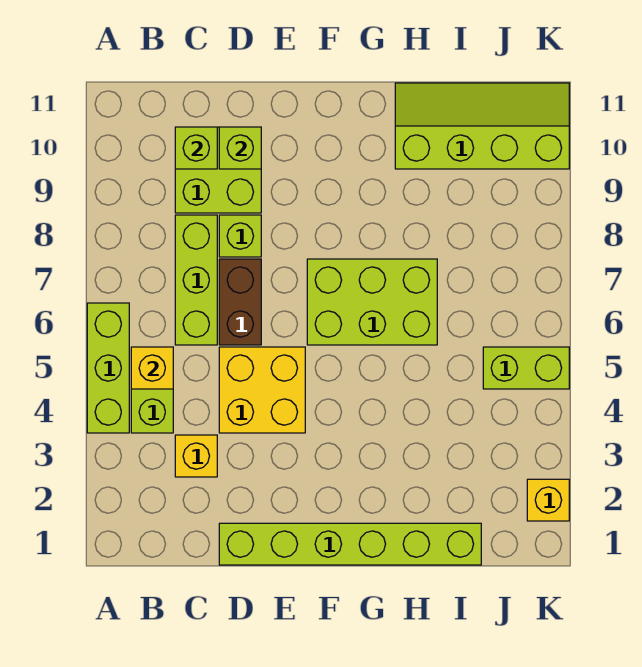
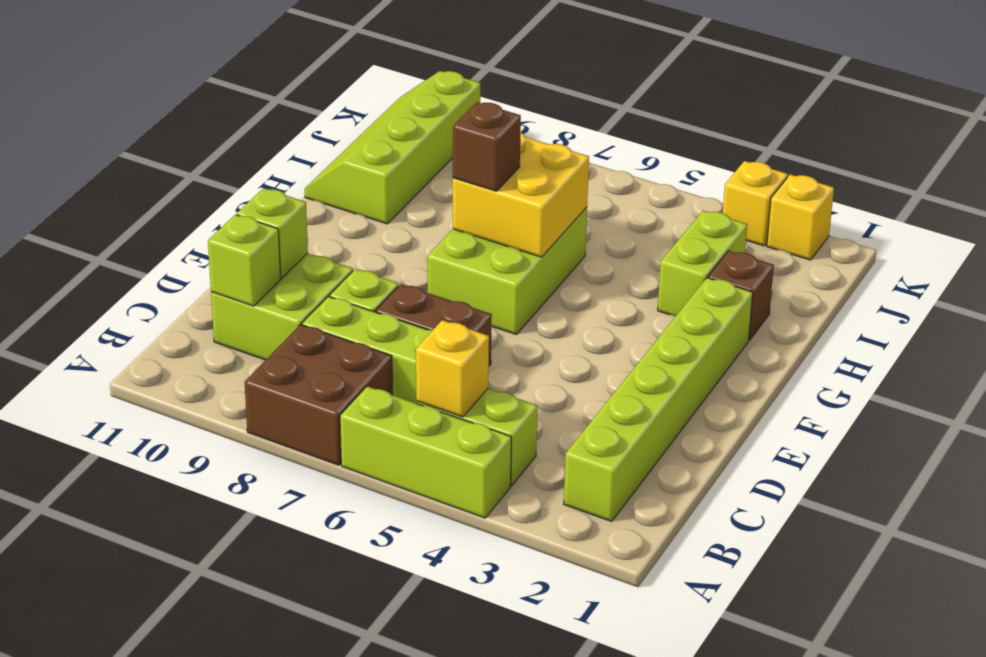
none -> brown 2x2 brick [245,325,392,465]
yellow 1x1 brick [175,435,217,477] -> yellow 1x1 brick moved to [723,161,788,246]
lime 1x6 brick [219,523,481,565] -> lime 1x6 brick moved to [564,278,753,521]
yellow 2x2 brick [219,347,305,433] -> yellow 2x2 brick moved to [453,132,589,257]
none -> brown 1x1 brick [453,102,521,191]
none -> brown 1x1 brick [708,251,774,340]
lime 1x2 brick [483,347,569,389] -> lime 1x2 brick moved to [658,211,747,316]

